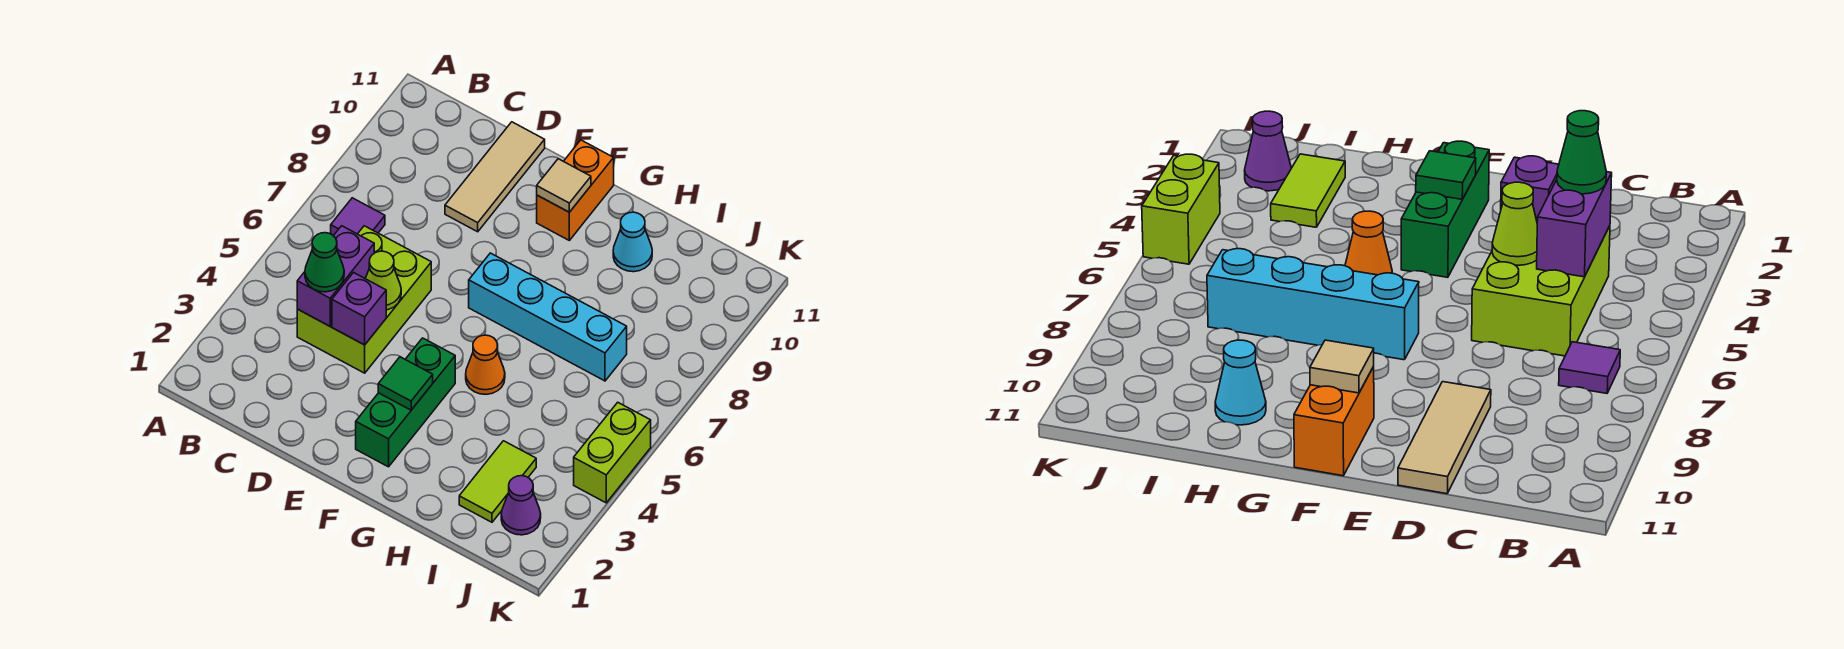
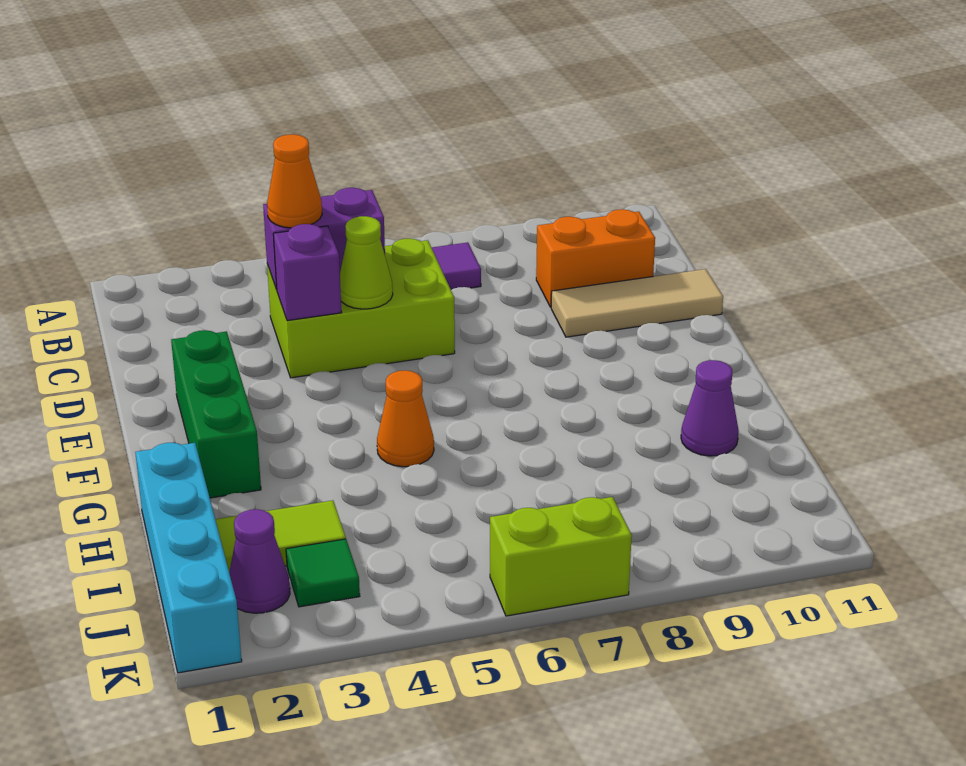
green 1x1 cone [305,233,344,292] -> orange 1x1 cone [267,134,322,228]
green 1x3 brick [356,338,455,467] -> green 1x3 brick turned to [171,330,261,498]
green 1x1 tile [378,357,433,410] -> green 1x1 tile moved to [286,539,360,607]
cyan 1x4 brick [469,253,627,381] -> cyan 1x4 brick moved to [135,443,242,673]
orange 1x2 brick [537,140,614,240] -> orange 1x2 brick moved to [536,209,655,307]
tan 1x1 tile [537,159,591,212] -> none
cyan 1x1 cone [613,212,652,272] -> purple 1x1 cone [681,360,739,456]
lime 1x2 brick [574,402,651,503] -> lime 1x2 brick moved to [490,497,632,616]

